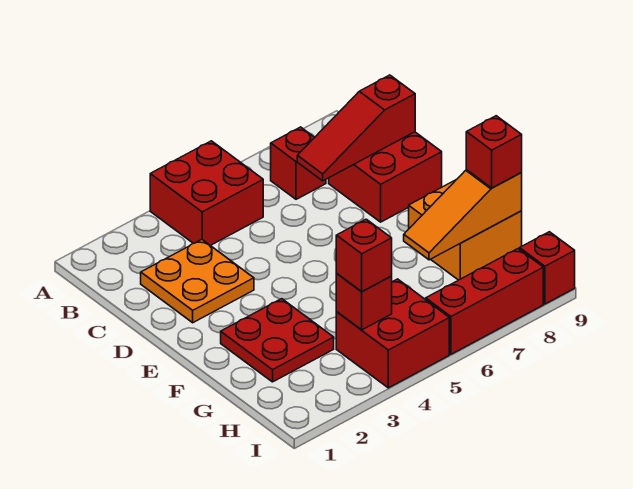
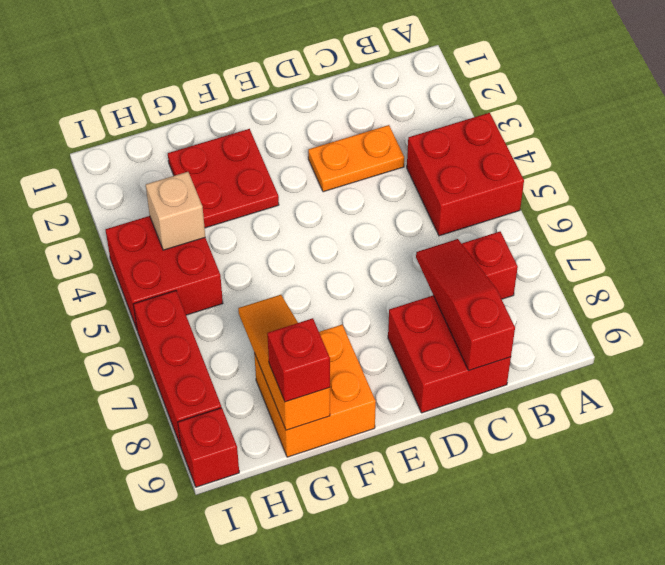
orange 2x2 plate [141,240,254,323] -> orange 1x2 plate [308,125,404,192]
red 1x1 brick [336,274,392,330] -> tan 1x1 brick [146,172,205,250]
red 1x1 brick [336,219,392,292] -> none

